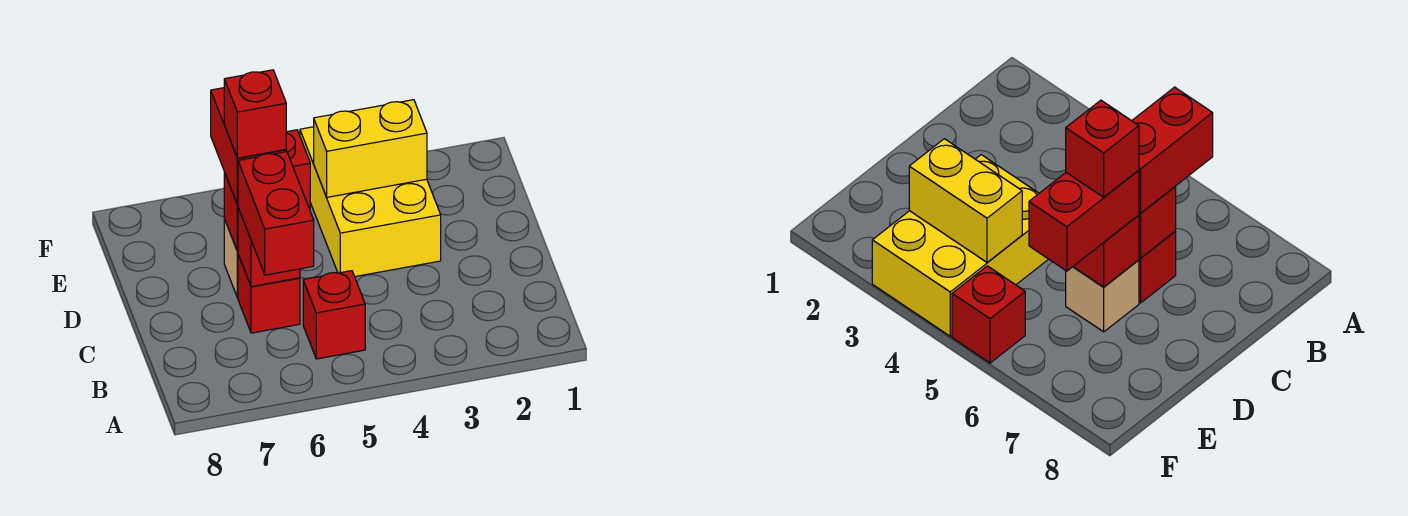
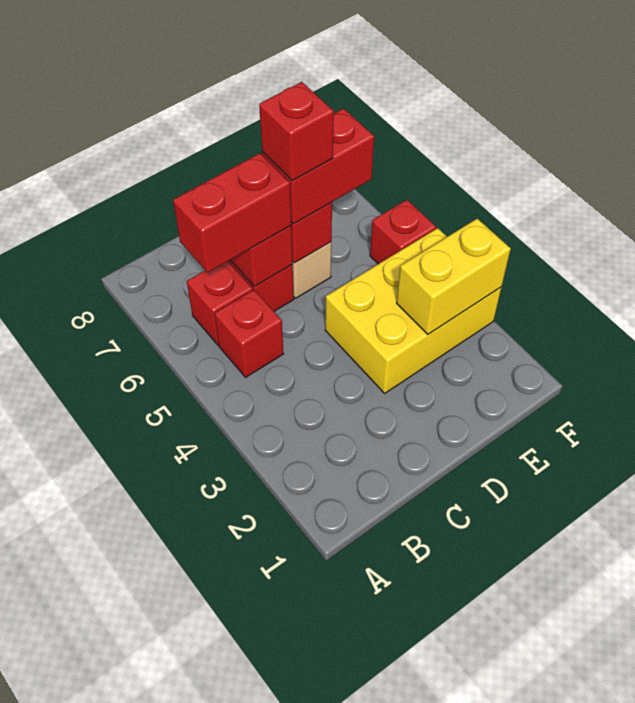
none -> red 1x1 brick [187,262,253,345]
yellow 1x2 brick [314,100,427,197] -> yellow 1x2 brick turned to [397,219,511,334]

